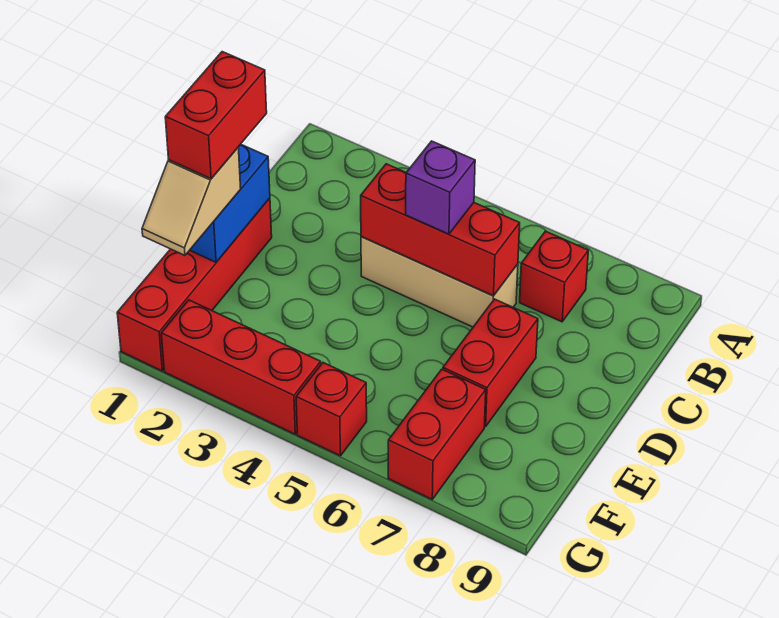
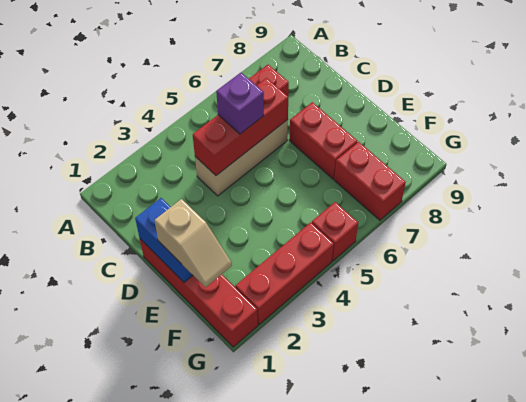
red 1x2 brick [165,52,267,179] -> none

